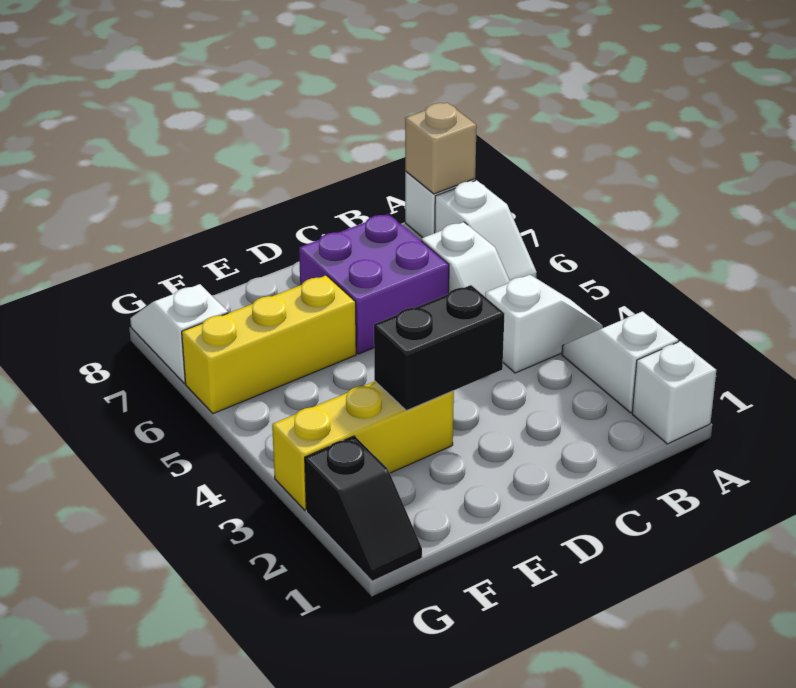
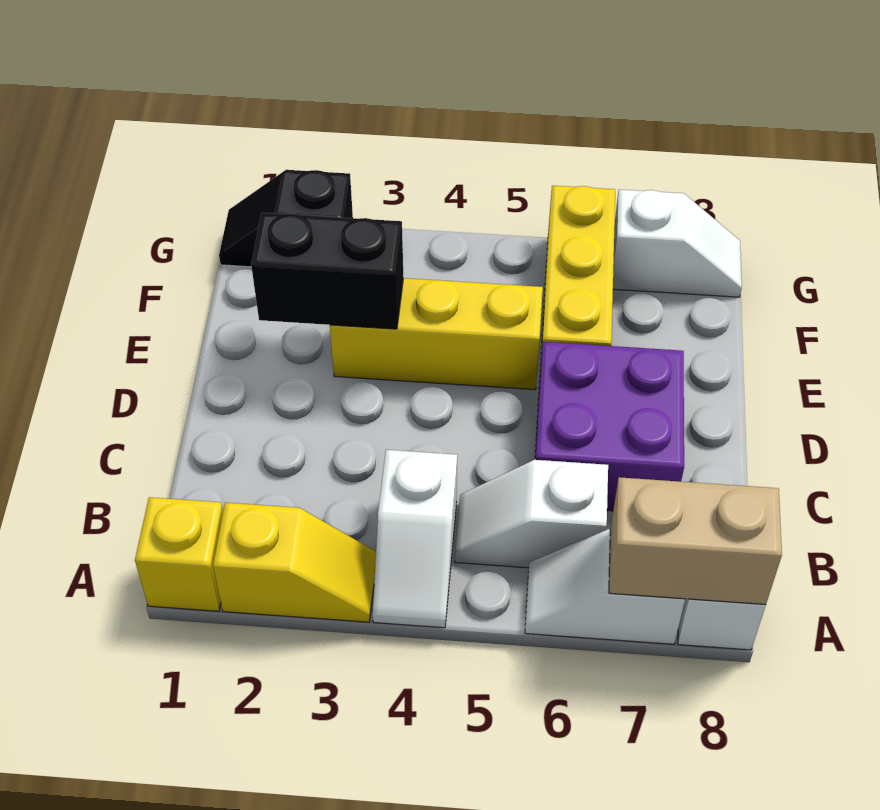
white 1x1 brick [632,341,716,444] -> yellow 1x1 brick [135,497,223,611]
white 1x2 slope [562,311,678,413] -> yellow 1x2 slope [213,503,376,622]
tan 1x1 brick [405,103,477,194] -> tan 1x2 brick [609,477,782,605]
black 1x2 brick [374,285,505,411] -> black 1x2 brick turned to [251,213,403,329]
yellow 1x3 brick [272,381,454,510] -> yellow 1x3 brick turned to [330,278,543,390]

